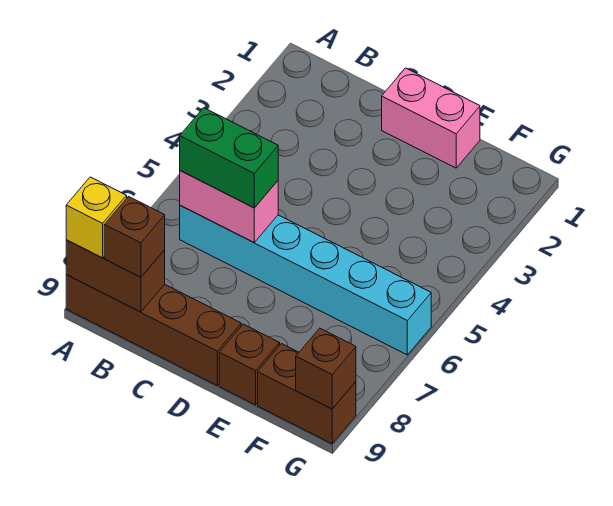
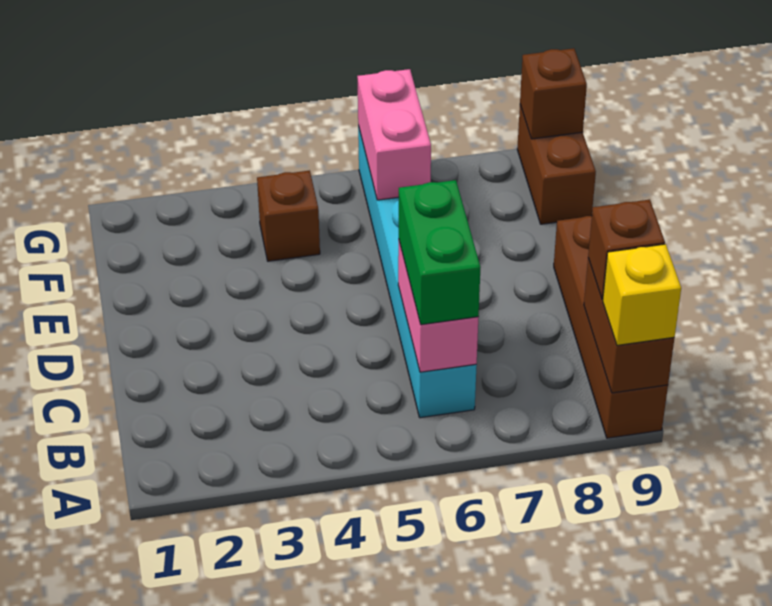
pink 1x2 brick [382,68,480,168] -> pink 1x2 brick moved to [357,69,431,200]
brown 1x1 brick [219,324,280,405] -> brown 1x1 brick moved to [257,170,320,261]

